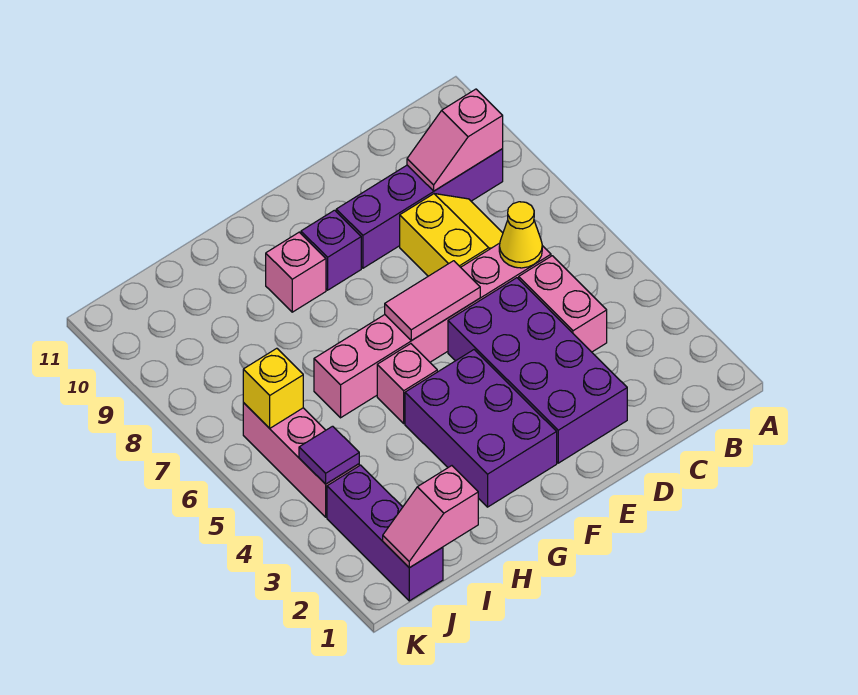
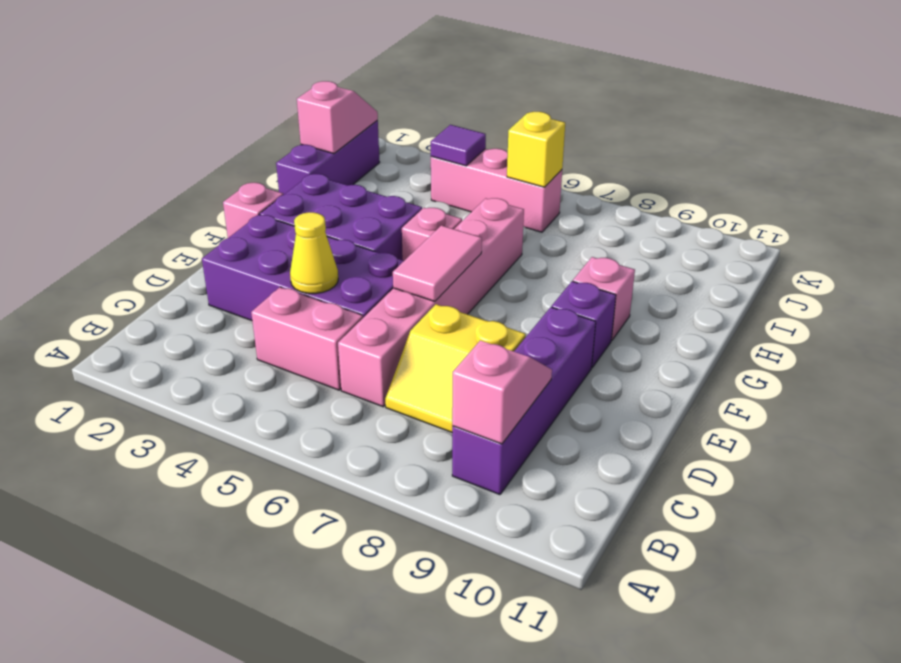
yellow 1x1 cone [499,202,542,268] -> yellow 1x1 cone moved to [290,212,338,294]
none -> pink 1x1 brick [223,183,283,238]
purple 1x3 brick [327,465,443,601] -> purple 1x3 brick turned to [276,121,380,195]

